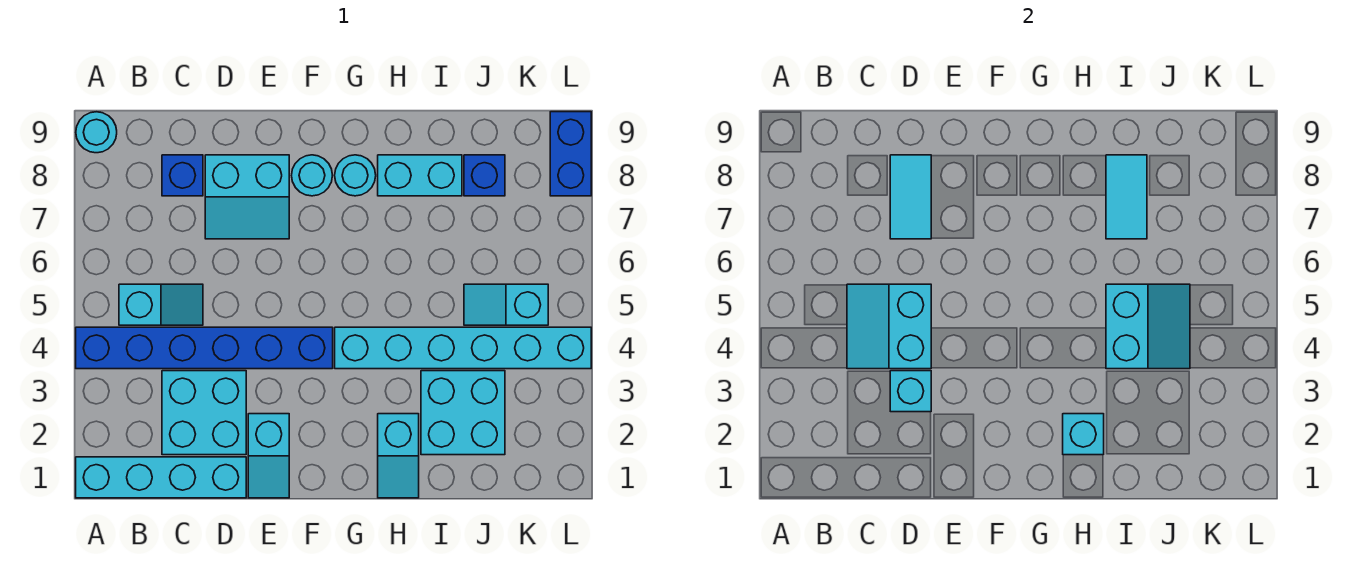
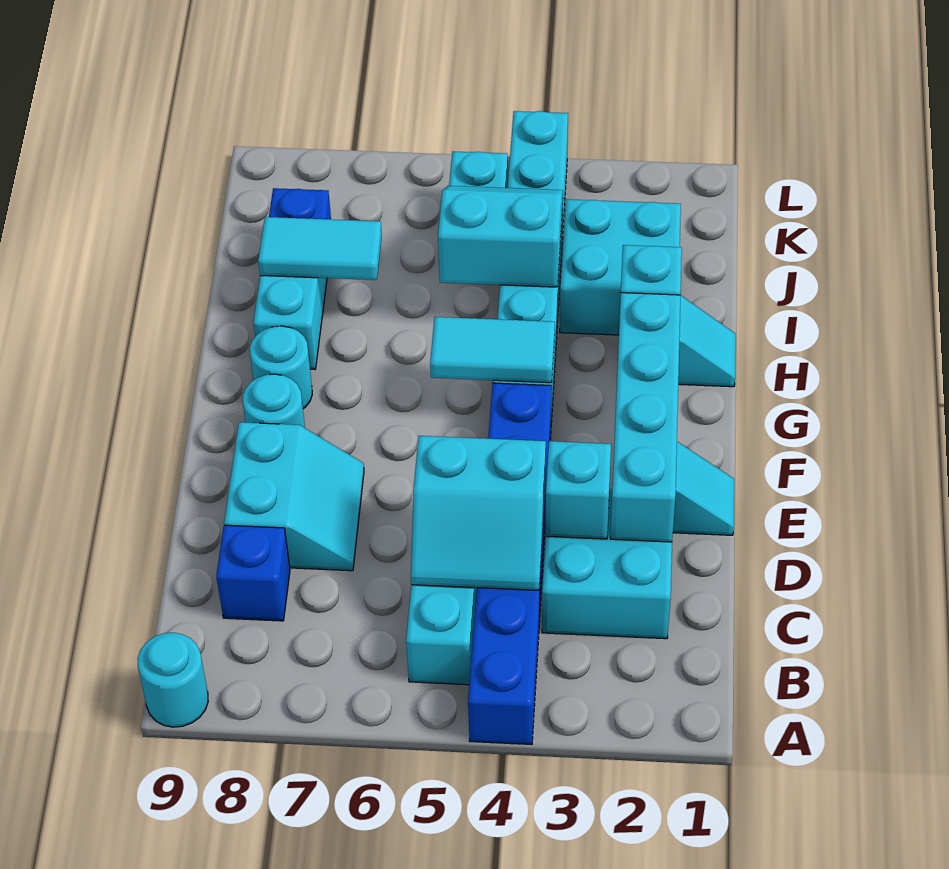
cyan 1x4 brick [76,457,246,498] -> cyan 1x4 brick moved to [610,293,681,542]
cyan 1x2 tile [890,155,931,239] -> cyan 1x2 tile moved to [430,317,555,383]
blue 1x2 brick [550,112,591,196] -> none

